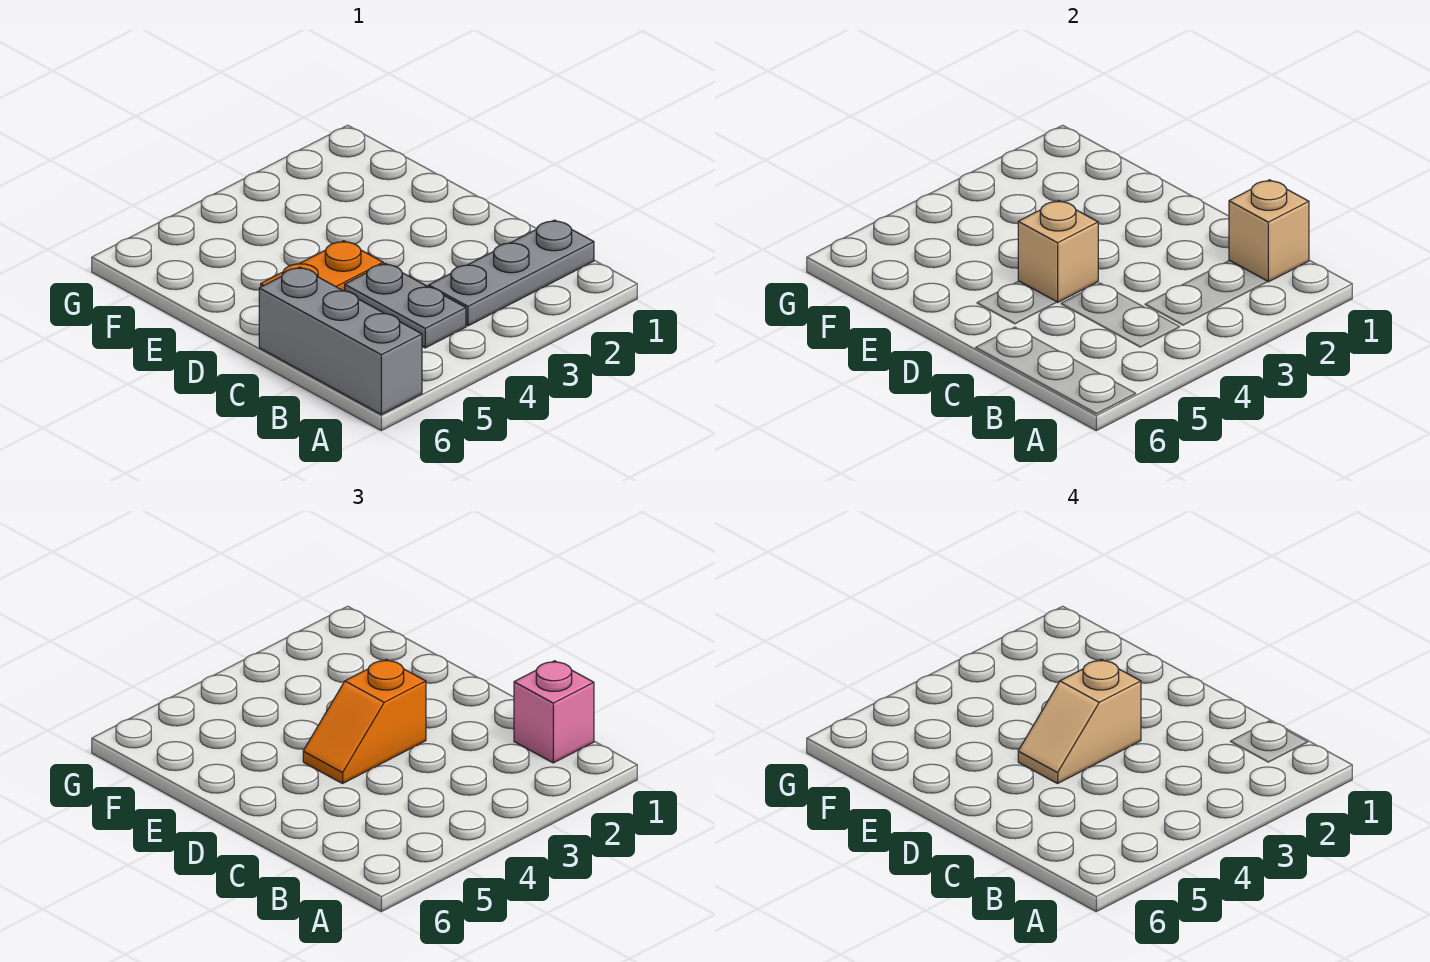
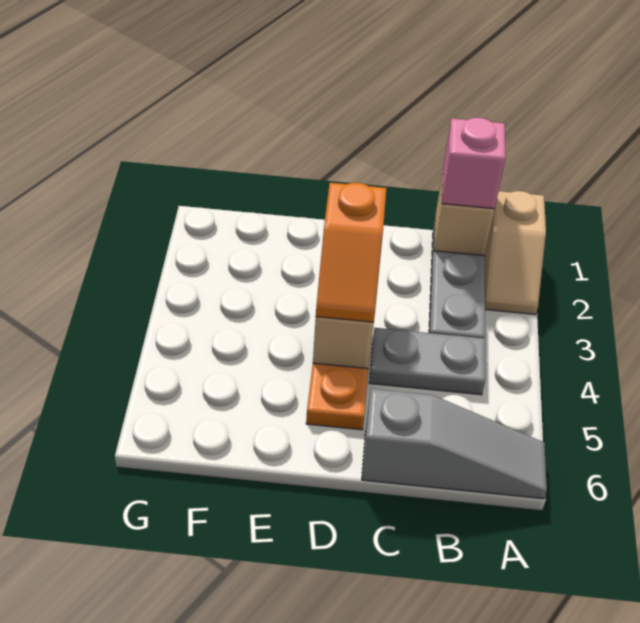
grey 1x3 brick [259,267,422,414] -> grey 1x3 slope [362,389,547,499]
tan 1x2 slope [1018,660,1141,783] -> tan 1x2 slope moved to [485,191,546,315]

